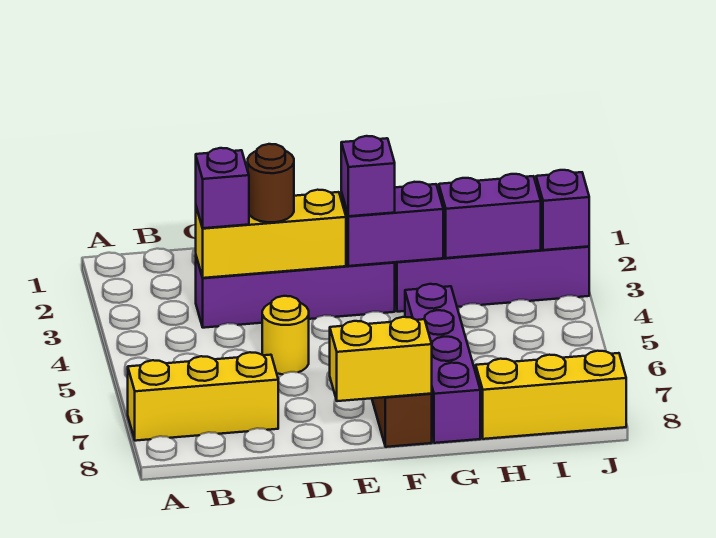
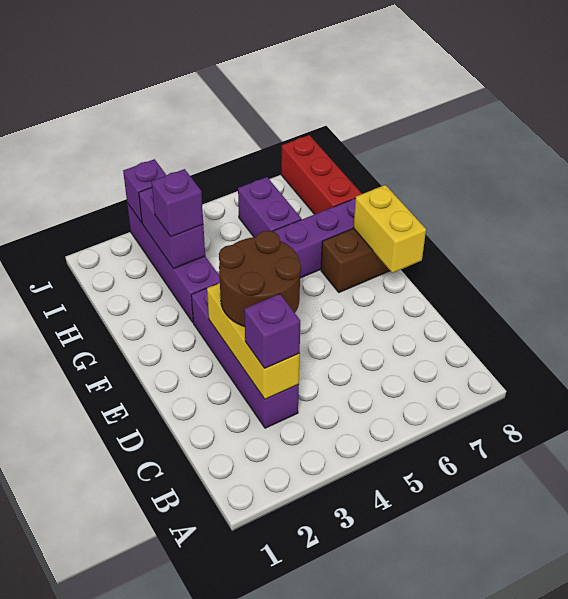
yellow 1x3 brick [128,352,278,441] -> none
brown 1x1 round brick [248,144,294,222] -> brown 2x2 round brick [219,231,301,326]
yellow 1x1 round brick [262,296,309,374] -> none
purple 1x2 brick [341,182,443,266] -> purple 1x2 brick moved to [238,177,301,237]
purple 1x1 brick [341,136,395,216] -> purple 1x1 brick moved to [151,169,203,237]
yellow 1x3 brick [476,351,626,439] -> red 1x3 brick [281,135,362,214]

